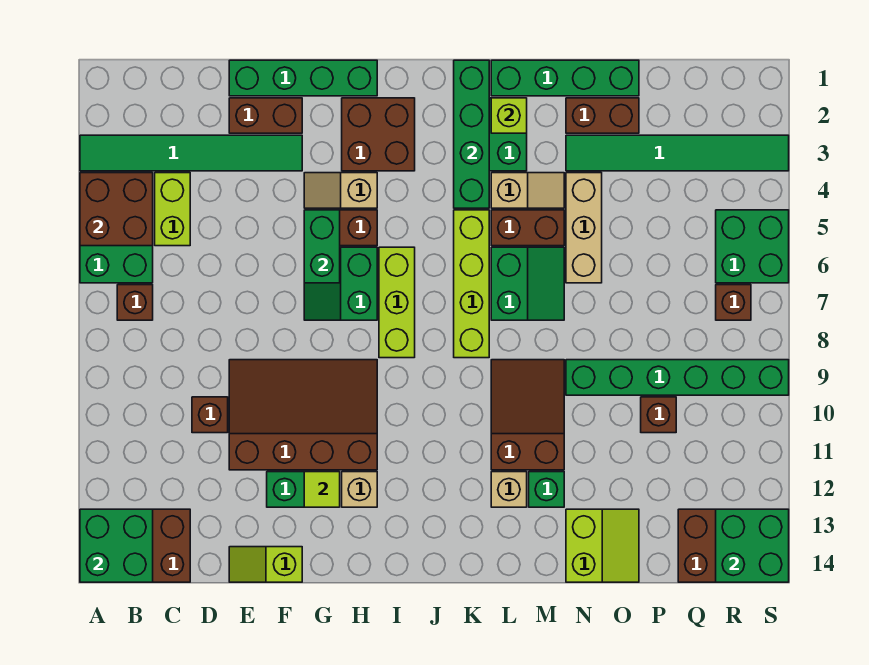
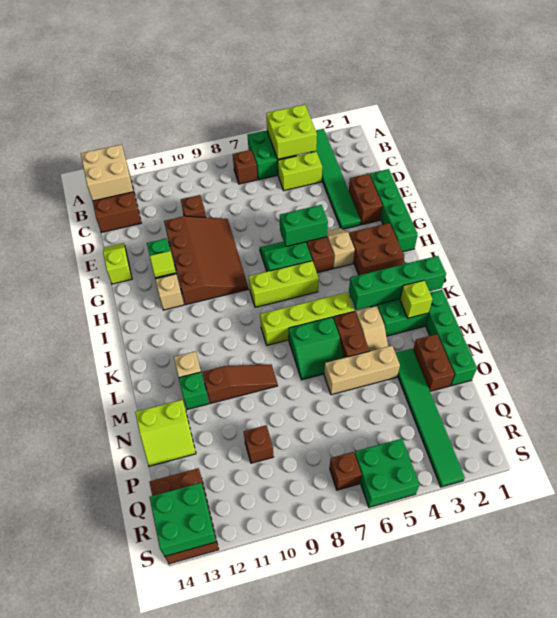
brown 2x2 brick [80,173,153,246] -> lime 2x2 brick [266,105,317,159]
green 2x2 brick [80,509,153,582] -> tan 2x2 brick [81,145,133,201]
brown 2x3 slope [491,360,564,470] -> brown 1x3 slope [202,364,278,404]
green 1x6 brick [566,360,789,395] -> none

